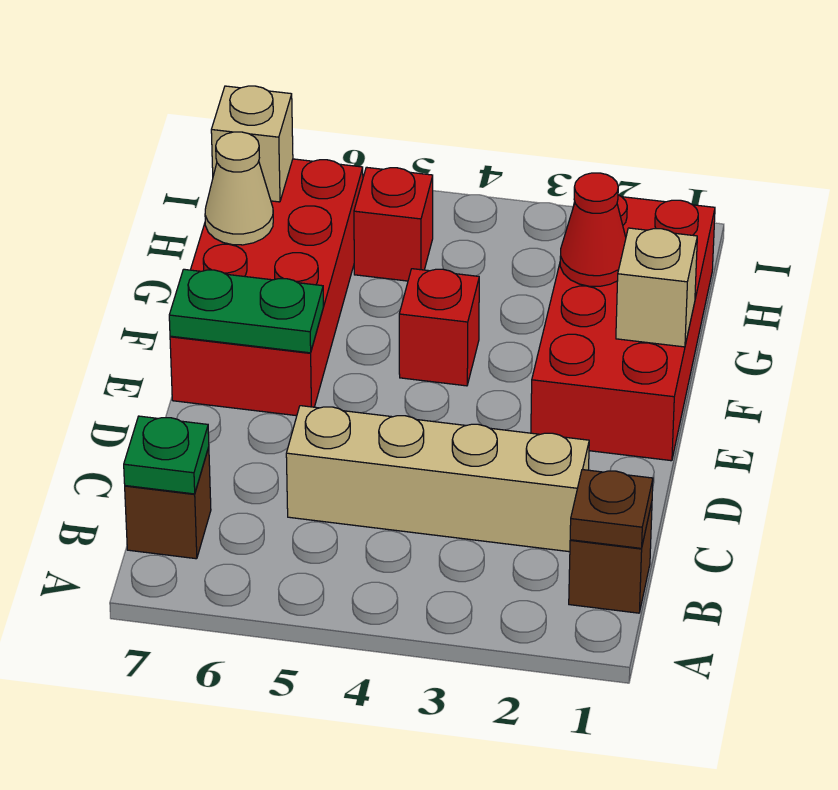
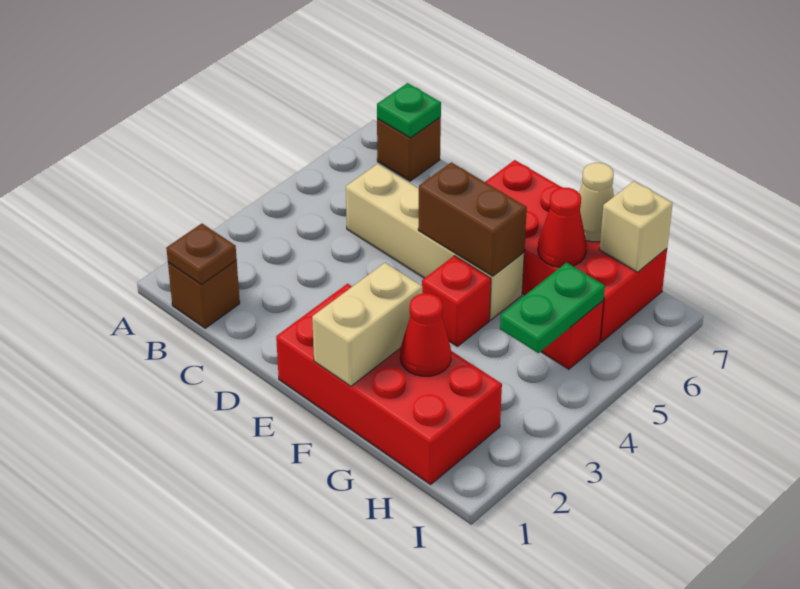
tan 1x4 brick [286,406,589,552] -> tan 1x4 brick turned to [346,164,524,320]
none -> brown 1x2 brick [418,162,527,276]
green 1x2 plate [169,269,323,353] -> green 1x2 plate moved to [500,263,605,353]
tan 1x1 brick [616,228,697,347] -> tan 1x2 brick [312,263,422,386]
none -> red 1x1 cone [538,187,587,267]

